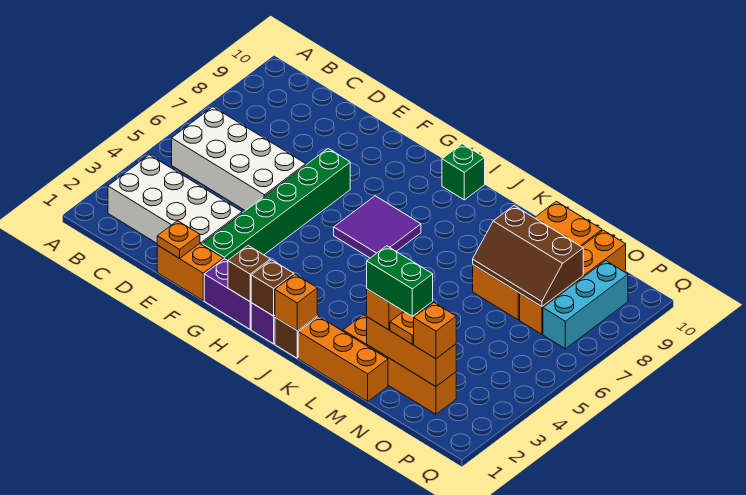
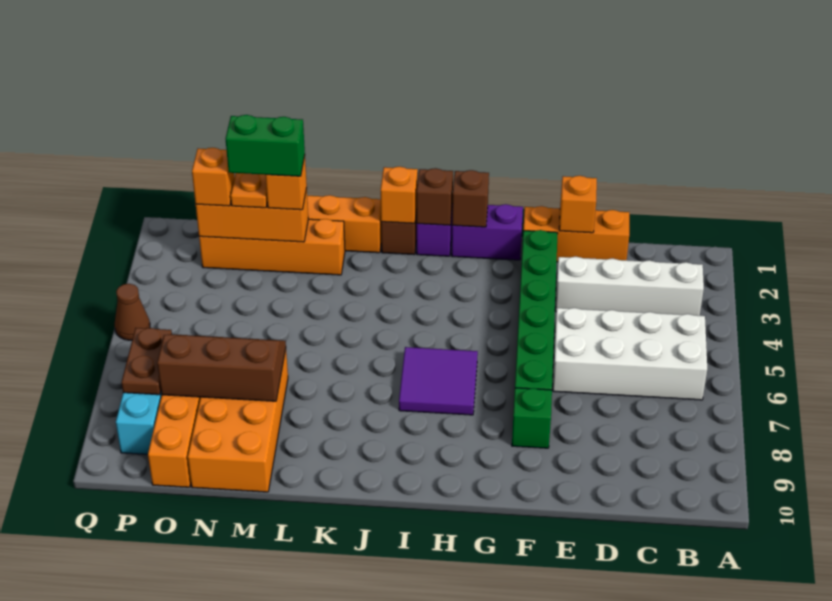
white 2x4 brick [108,155,242,245] -> white 1x4 brick [555,257,704,316]
orange 1x2 brick [157,244,223,300] -> orange 1x3 brick [523,206,629,262]
orange 1x1 plate [157,221,200,258] -> orange 1x1 brick [559,176,597,233]
green 1x1 brick [442,144,485,200] -> green 1x1 brick moved to [512,388,552,448]
none -> brown 1x2 plate [121,328,172,395]
none -> brown 1x1 cone [115,284,150,340]

